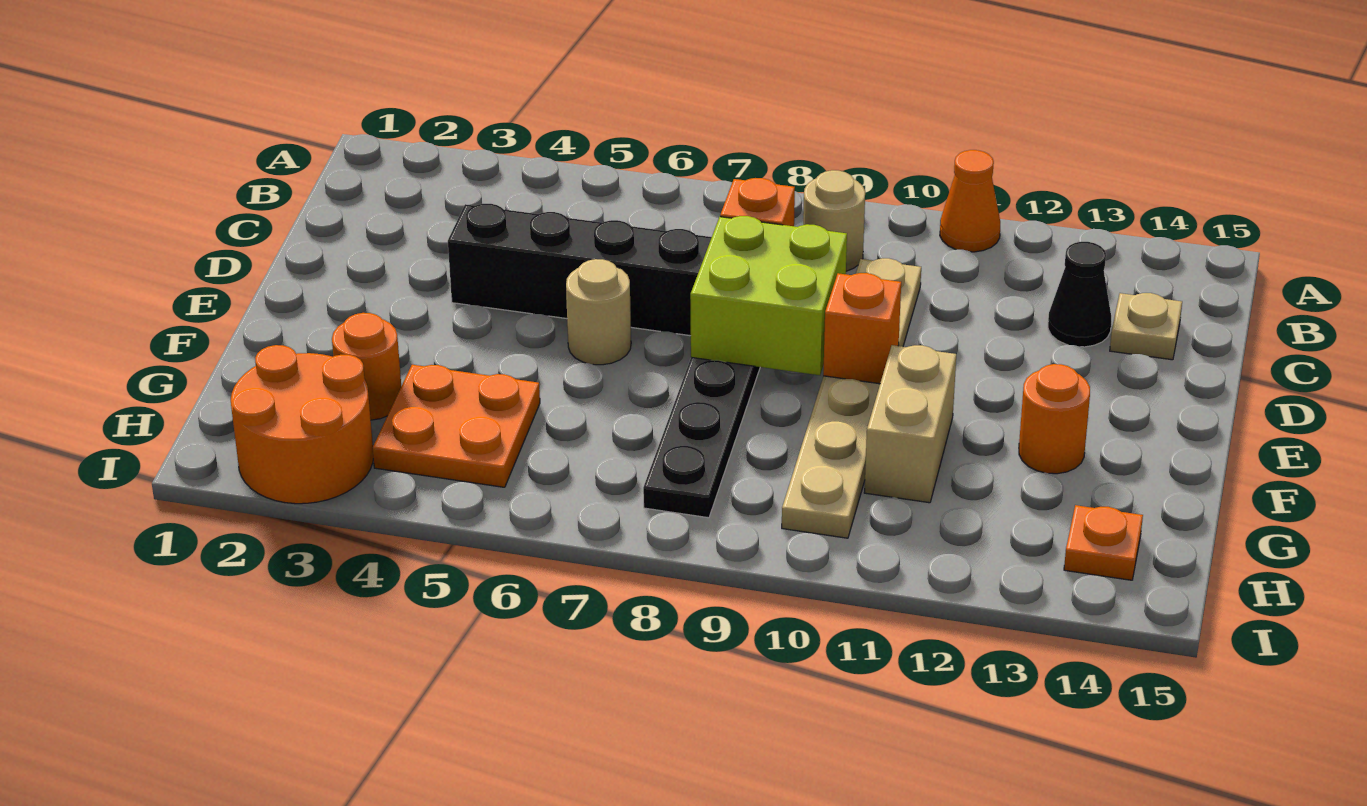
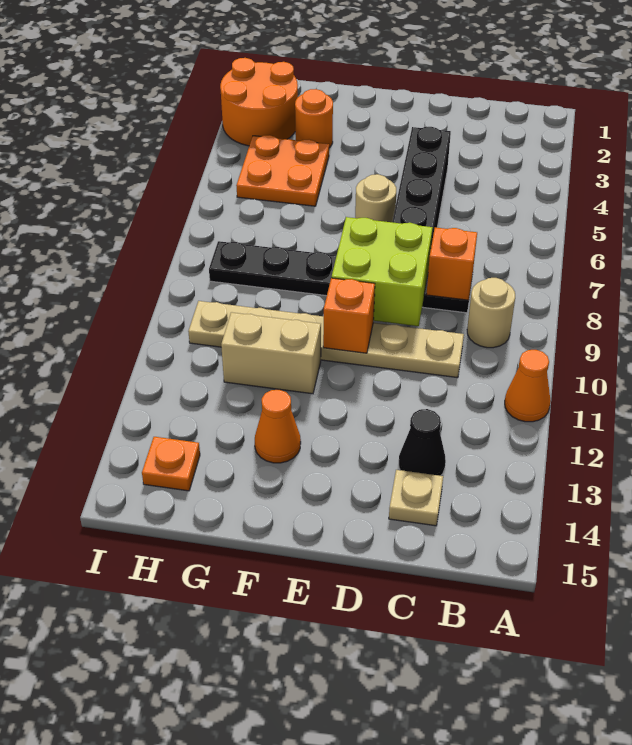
orange 1x1 round brick [1019,364,1090,474] -> orange 1x1 cone [255,390,301,463]

